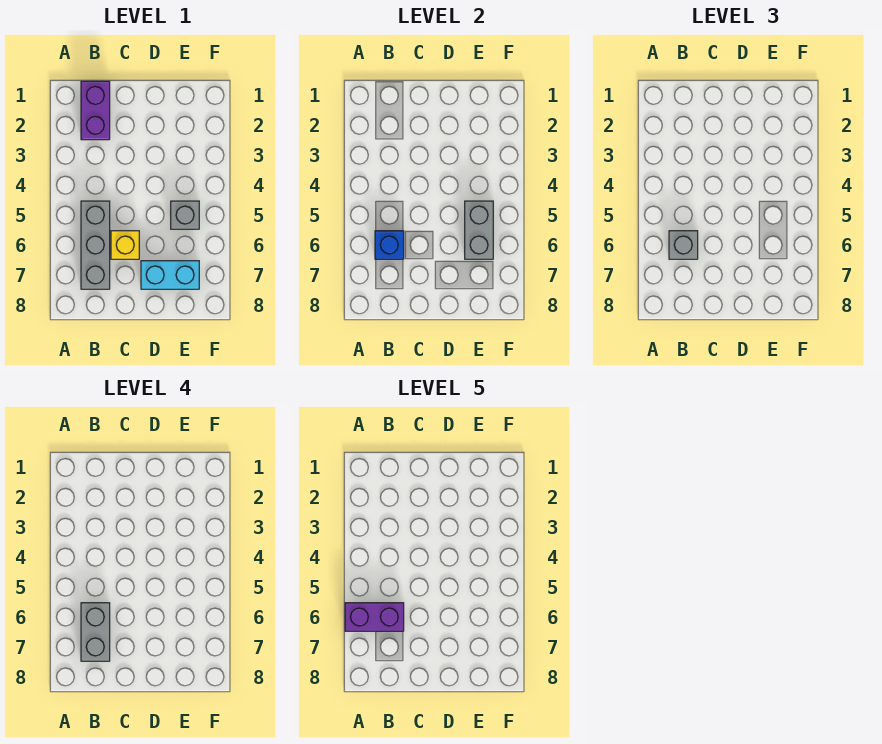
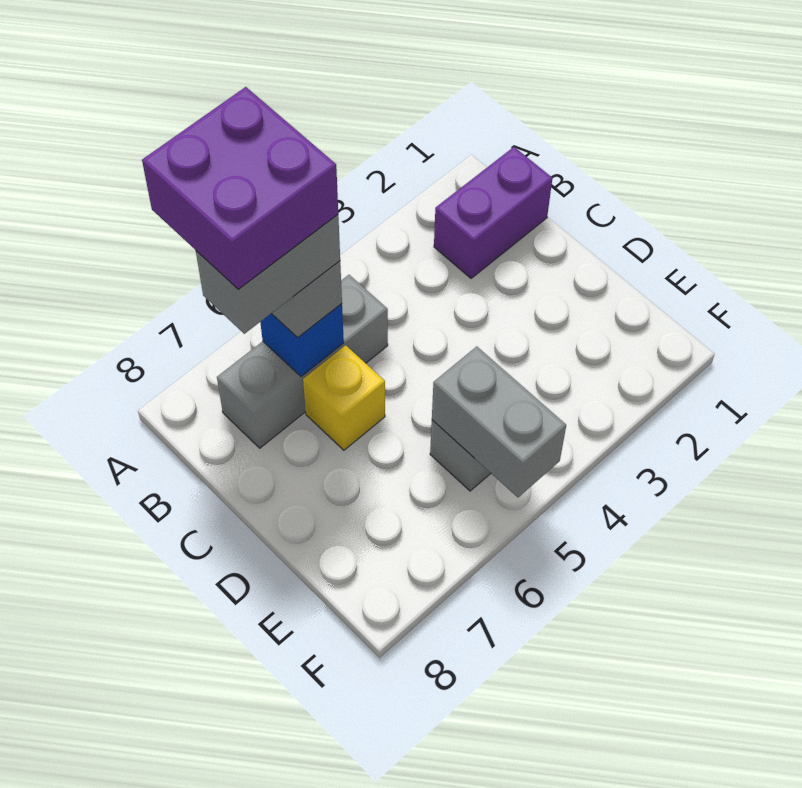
purple 1x2 brick [345,603,404,631] -> purple 2x2 brick [142,87,338,289]
cyan 1x2 brick [141,261,199,289] -> none
grey 1x2 brick [465,201,493,259] -> grey 1x2 brick turned to [432,346,566,497]

